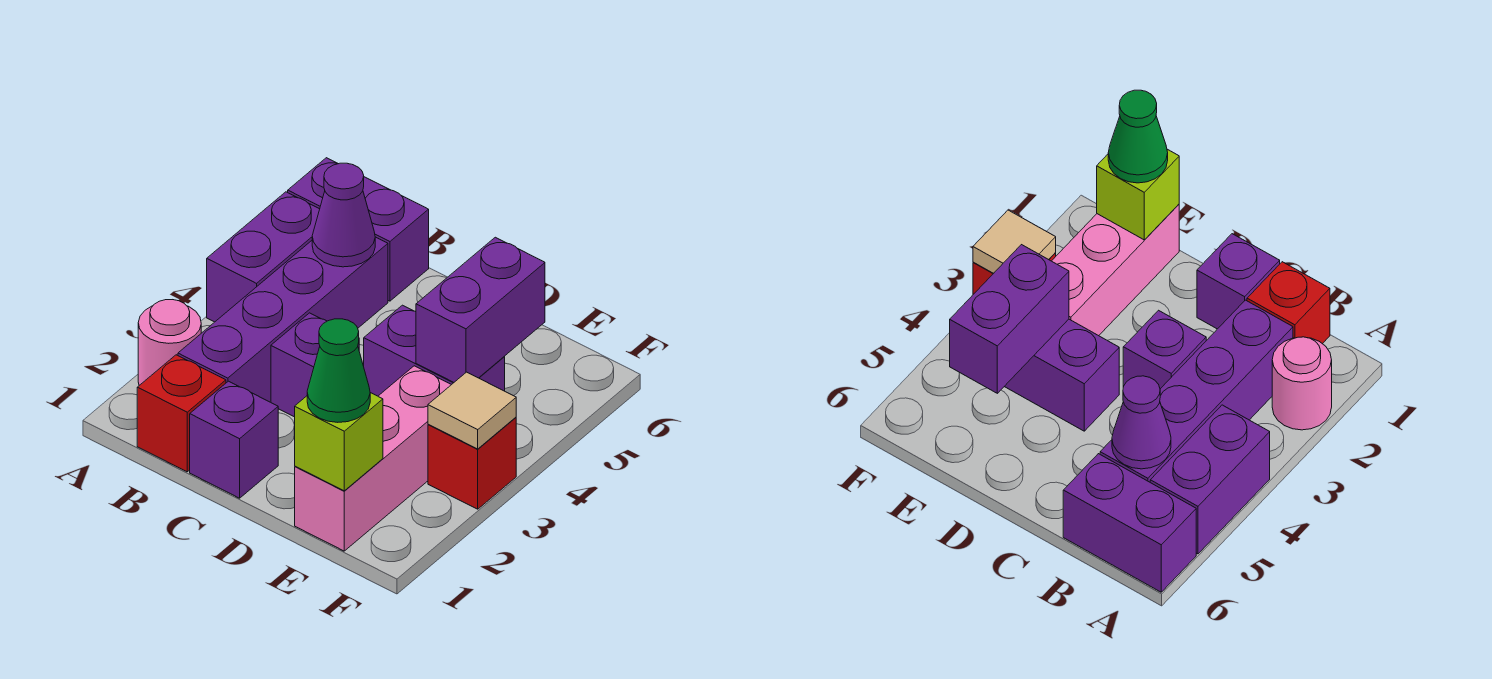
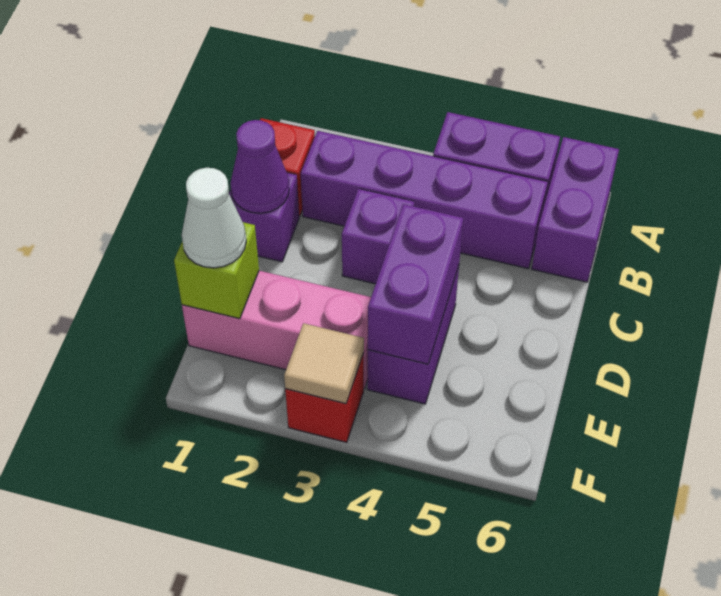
pink 1x1 round brick [138,300,201,385] -> none
purple 1x1 cone [312,163,375,267] -> purple 1x1 cone moved to [230,120,289,213]
green 1x1 cone [307,319,370,422] -> white 1x1 cone [182,168,246,268]
purple 1x2 brick [416,237,545,383] -> purple 1x2 brick turned to [368,204,463,364]

